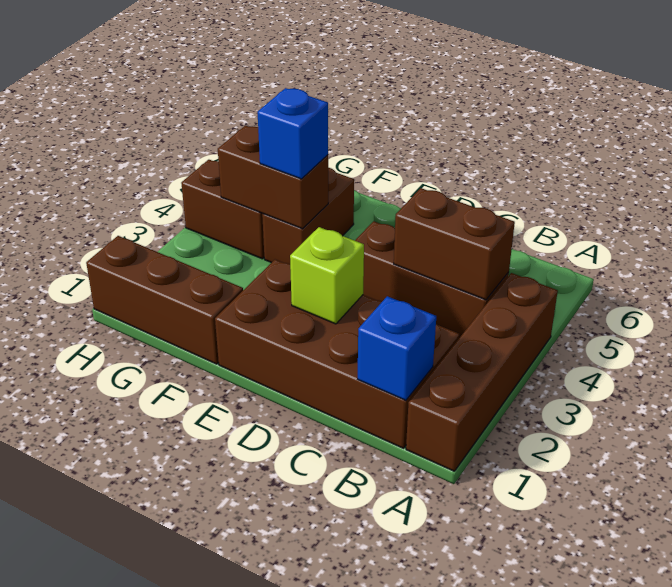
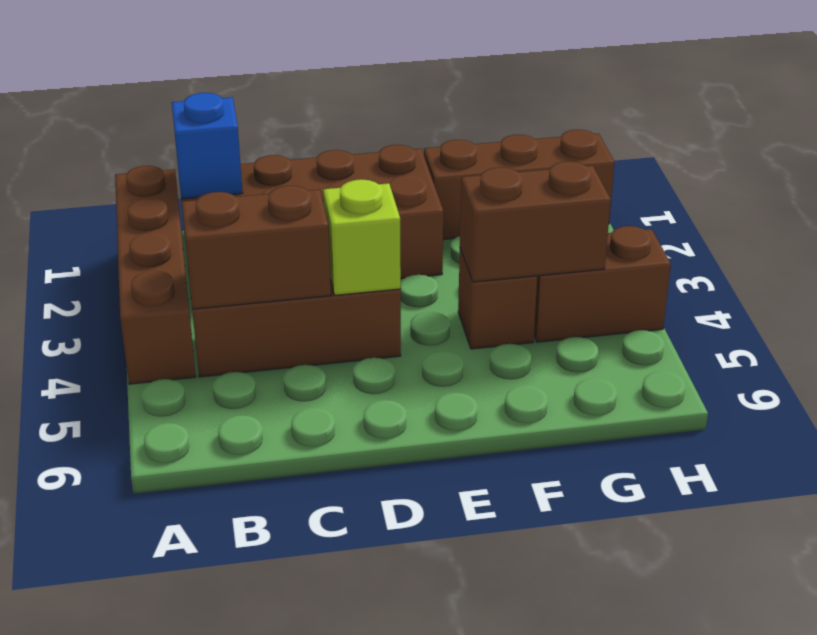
lime 1x1 brick [290,227,364,324] -> lime 1x1 brick moved to [323,179,401,295]
brown 1x2 brick [262,167,354,264] -> brown 1x1 brick [458,249,537,349]
blue 1x1 brick [258,88,328,179] -> none

